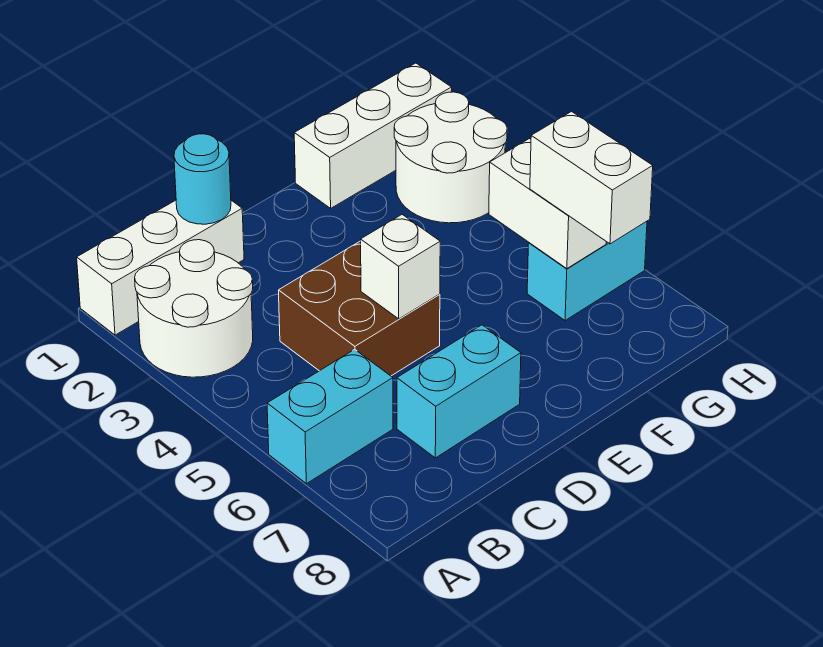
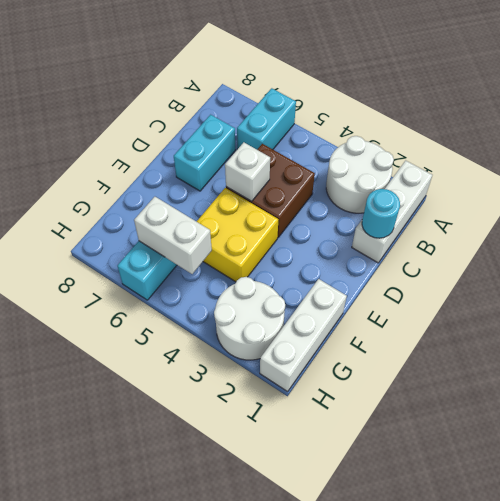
none -> yellow 2x2 brick [197,188,278,282]
white 1x2 brick [530,112,653,244] -> none

